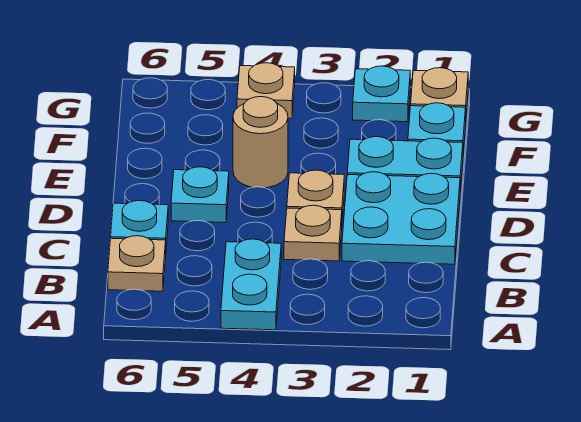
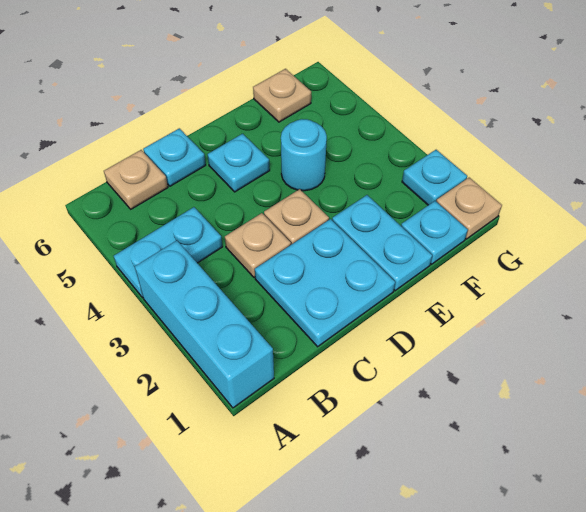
none -> cyan 1x3 brick [135,241,274,408]
tan 1x1 round brick [233,97,288,188] -> cyan 1x1 round brick [281,119,327,191]
tan 1x1 plate [237,63,295,118] -> tan 1x1 plate moved to [253,69,311,122]

